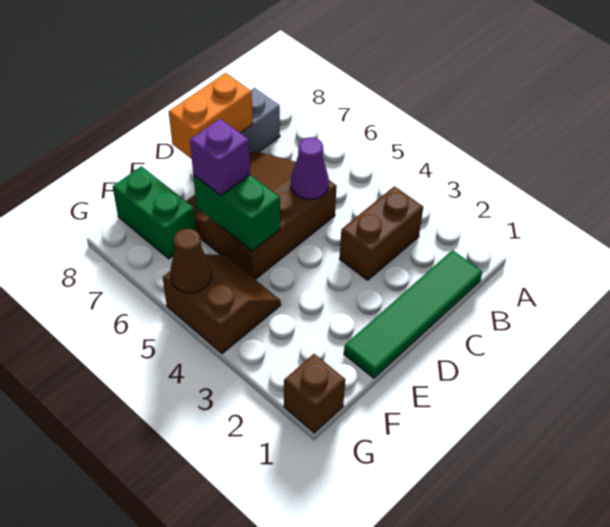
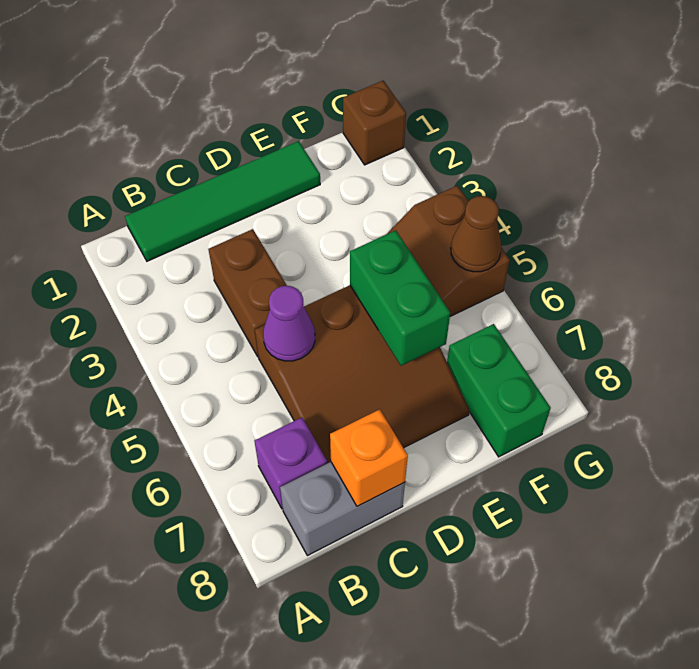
brown 1x2 brick [340,186,423,280] -> brown 1x2 brick turned to [209,229,287,356]
orange 1x2 brick [169,73,253,159] -> orange 1x1 brick [330,409,408,506]
purple 1x1 brick [190,119,250,196] -> purple 1x1 brick moved to [255,418,327,509]

